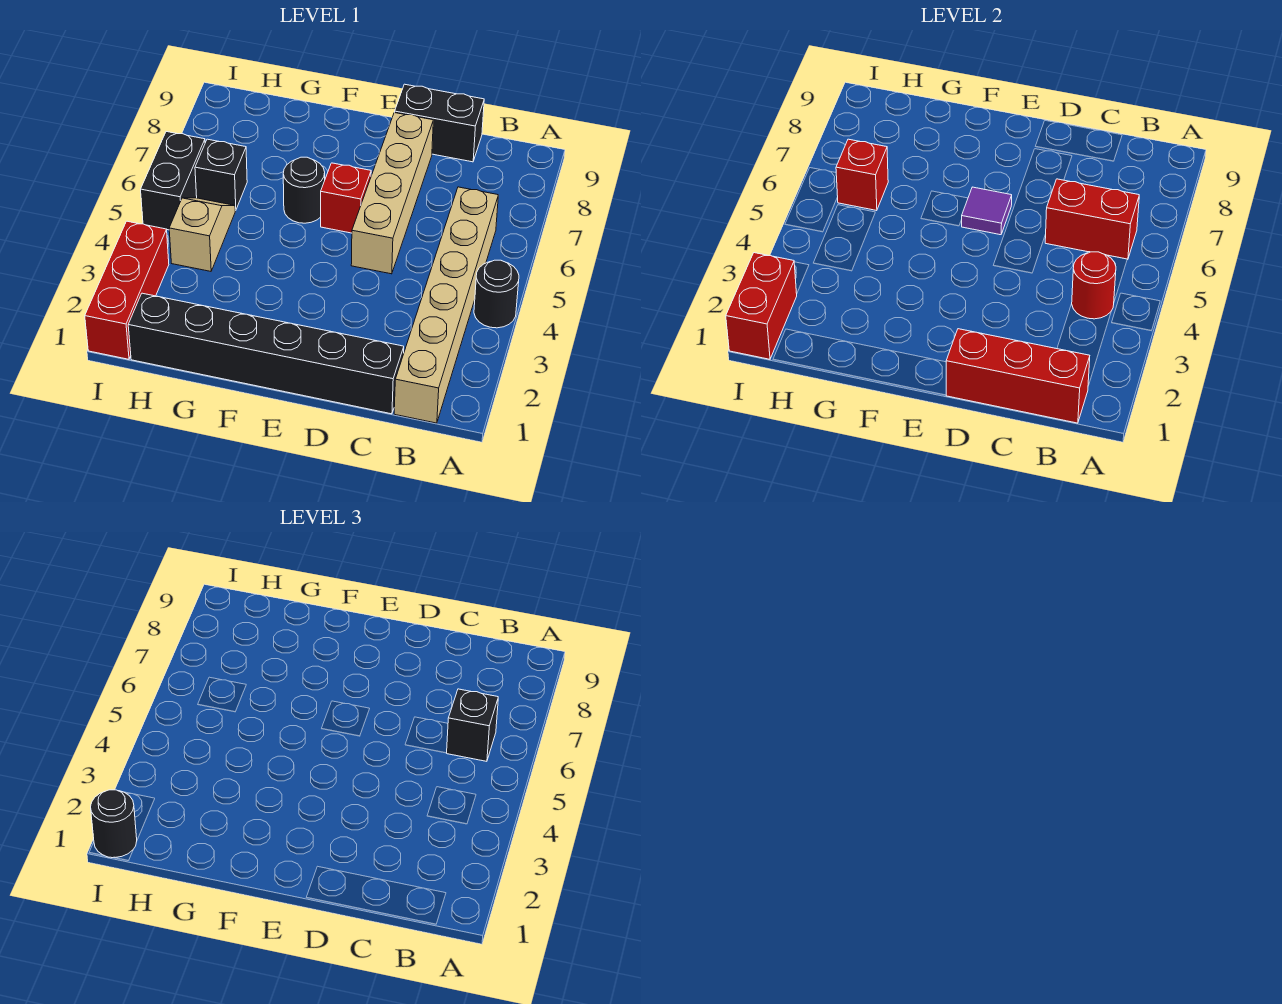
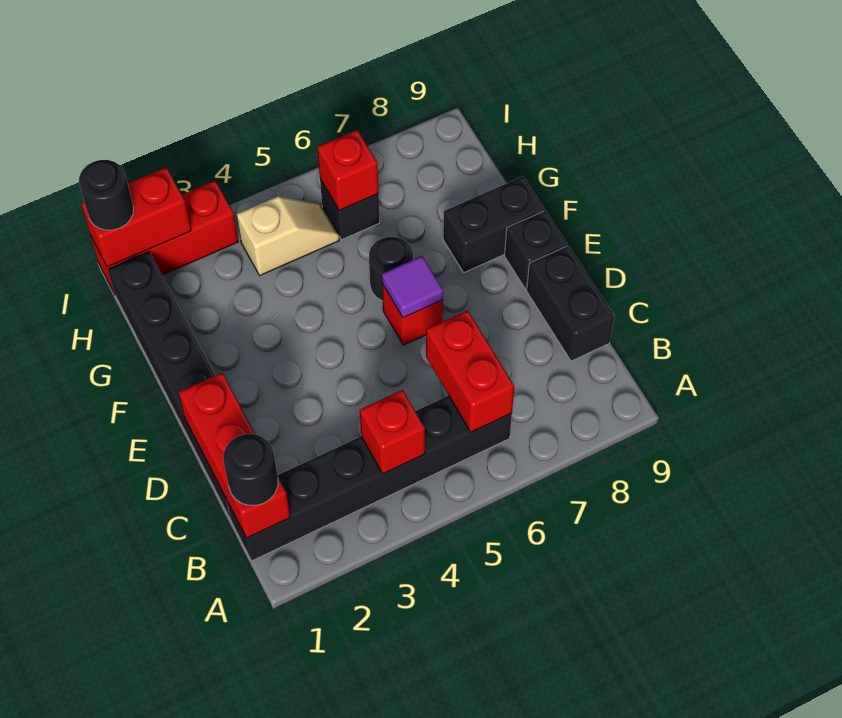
black 1x1 round brick [474,260,519,328] -> black 1x1 round brick moved to [223,434,278,505]
tan 1x6 brick [394,187,498,423] -> black 1x6 brick [227,396,512,561]
red 1x1 round brick [1072,252,1116,319] -> red 1x1 brick [360,390,425,474]
black 1x1 brick [447,689,498,761] -> black 1x1 brick moved to [505,211,567,289]
tan 1x4 brick [351,113,433,274] -> none
black 1x2 brick [141,132,205,230] -> black 1x2 brick moved to [443,176,544,273]

